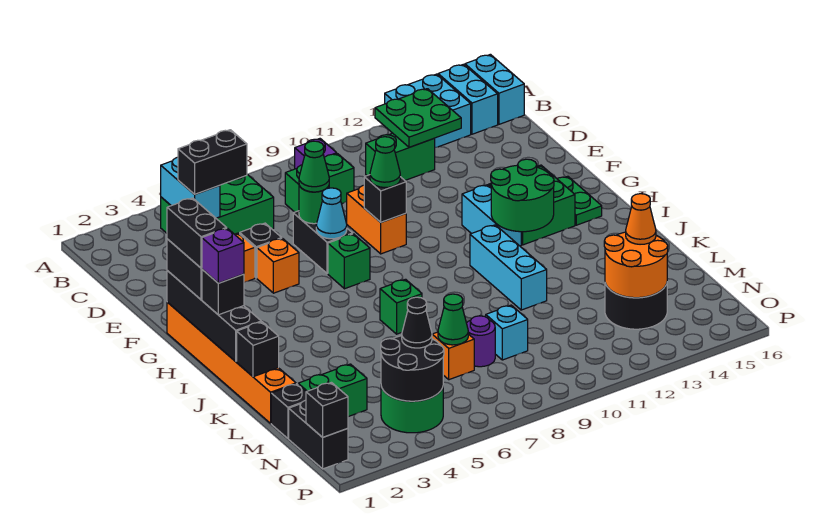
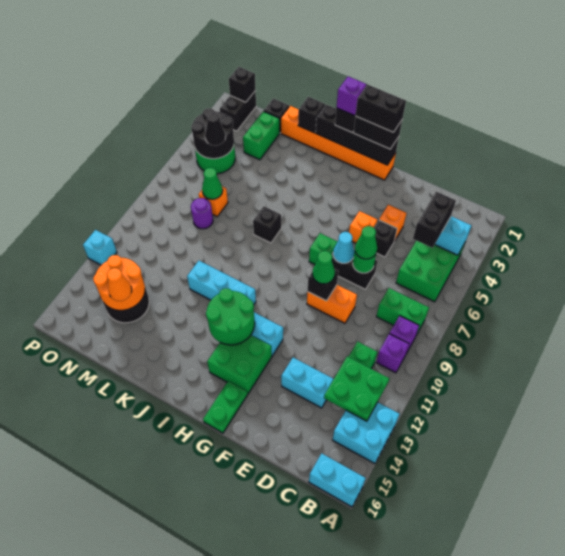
cyan 1x2 brick [438,64,498,134] -> cyan 1x2 brick moved to [281,358,333,408]
none -> purple 1x1 brick [376,334,409,373]
green 1x2 brick [285,154,354,212] -> green 1x2 brick turned to [376,288,429,334]
green 1x2 plate [557,176,602,225] -> green 1x2 plate turned to [203,381,248,433]
green 1x1 brick [380,279,422,334] -> black 1x1 brick [253,206,281,243]
cyan 1x1 brick [486,305,528,360] -> cyan 1x1 brick moved to [83,230,117,265]
black 1x2 brick [289,400,348,469] -> black 1x2 brick turned to [220,91,256,131]

